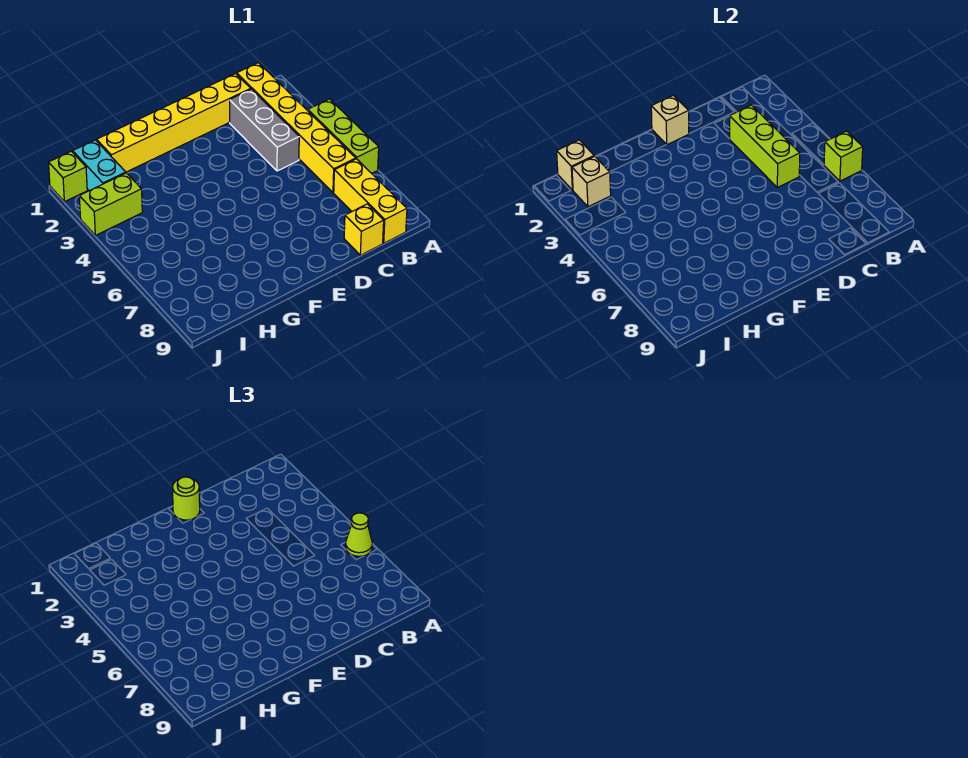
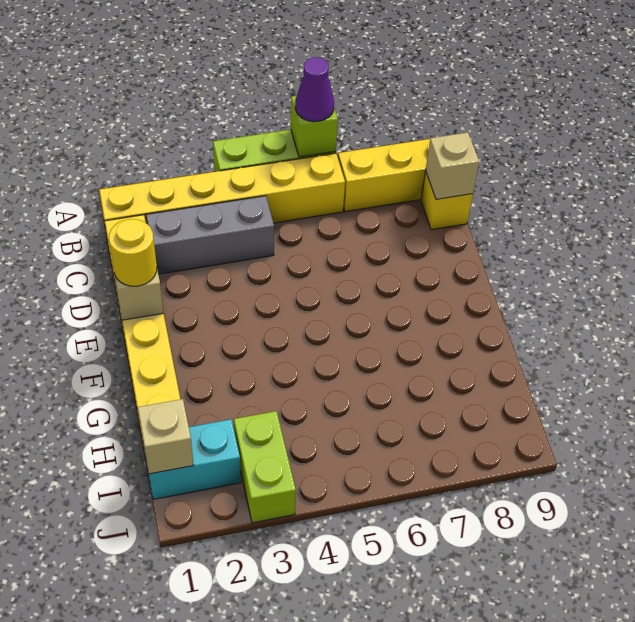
lime 1x1 cone [345,513,372,556] -> purple 1x1 cone [295,57,334,122]
lime 1x3 brick [730,105,800,187] -> none
lime 1x1 round brick [173,477,200,520] -> yellow 1x1 round brick [109,219,157,286]
tan 1x1 brick [572,156,611,207] -> tan 1x1 brick moved to [426,133,479,199]
lime 1x1 brick [49,151,87,202] -> none

